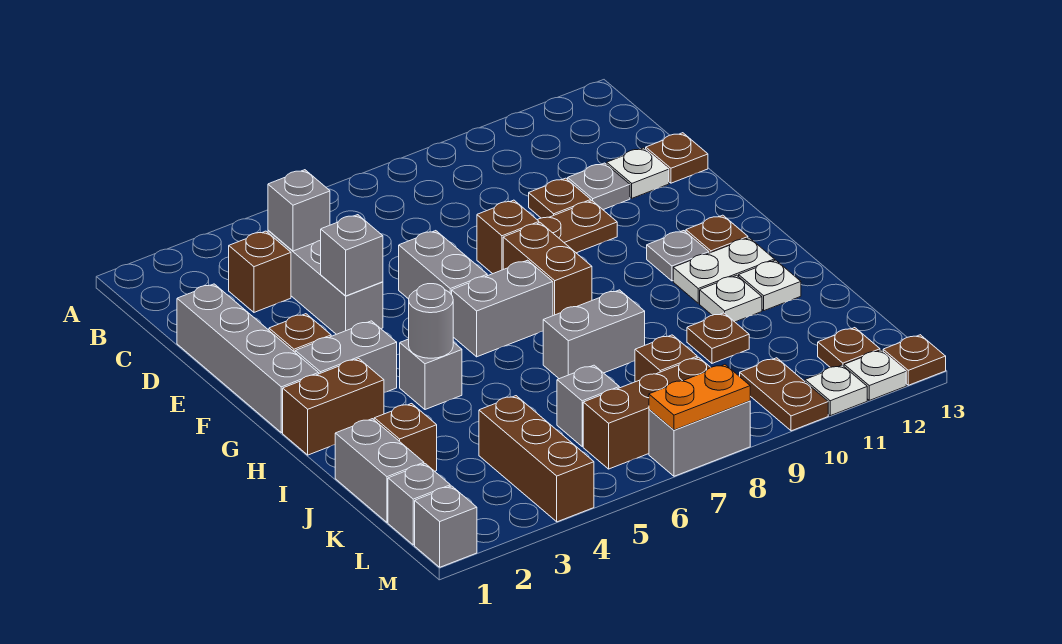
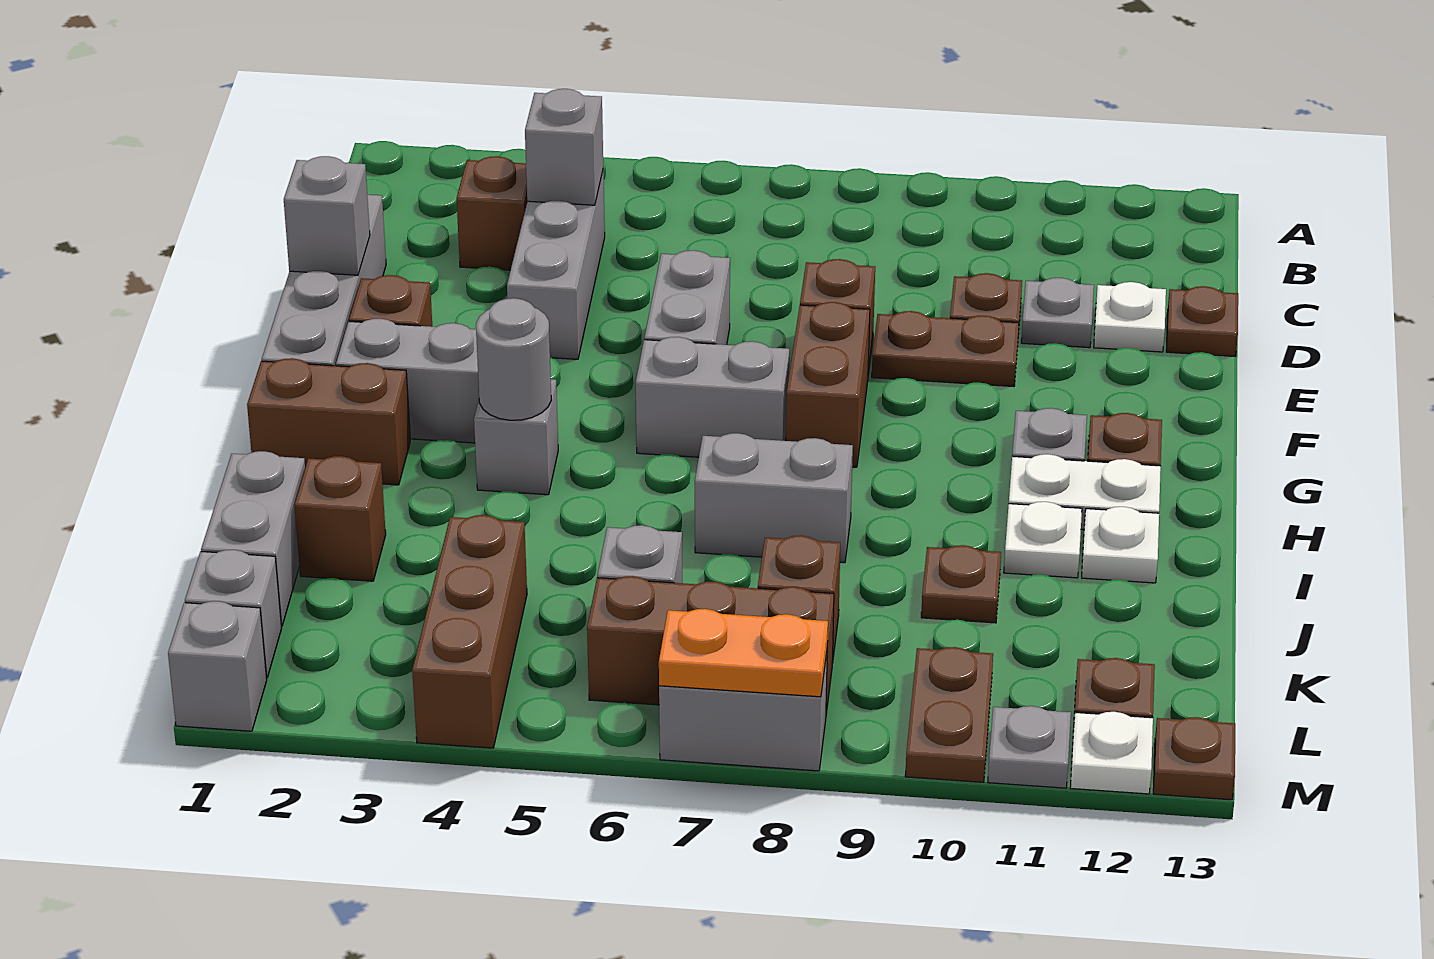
grey 1x1 brick [321,215,383,296] -> grey 1x1 brick moved to [284,156,370,275]
white 1x1 plate [805,365,867,416] -> grey 1x1 plate [988,706,1071,788]

